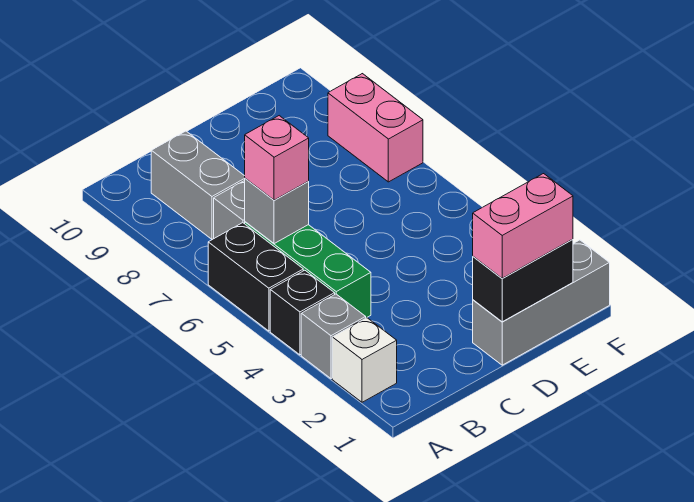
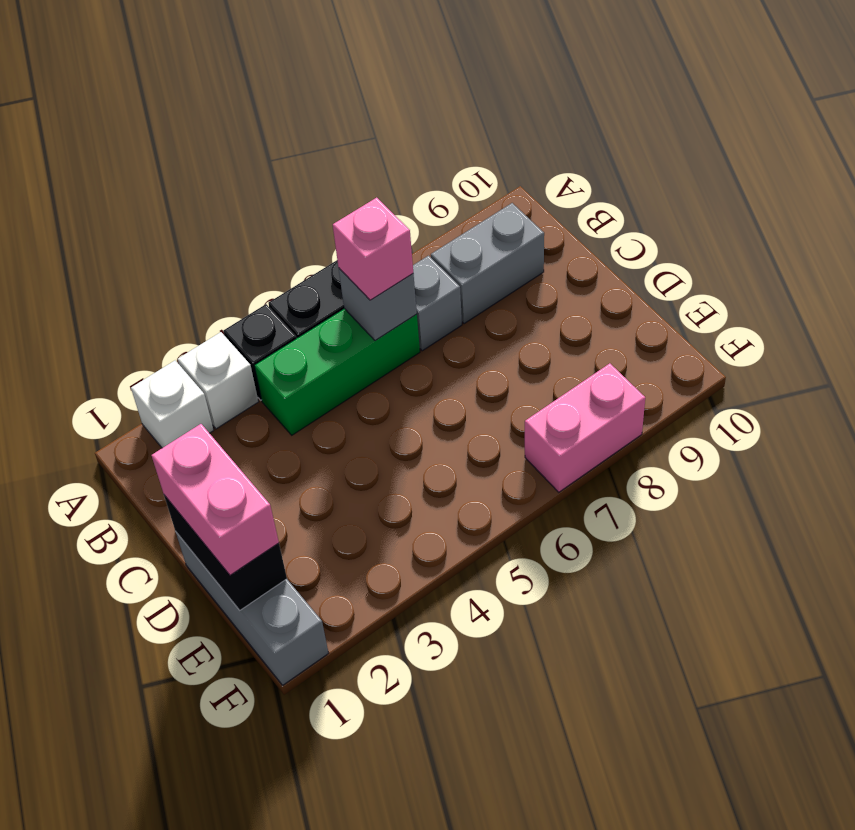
grey 1x1 brick [301,294,366,379] -> white 1x1 brick [178,332,258,429]

